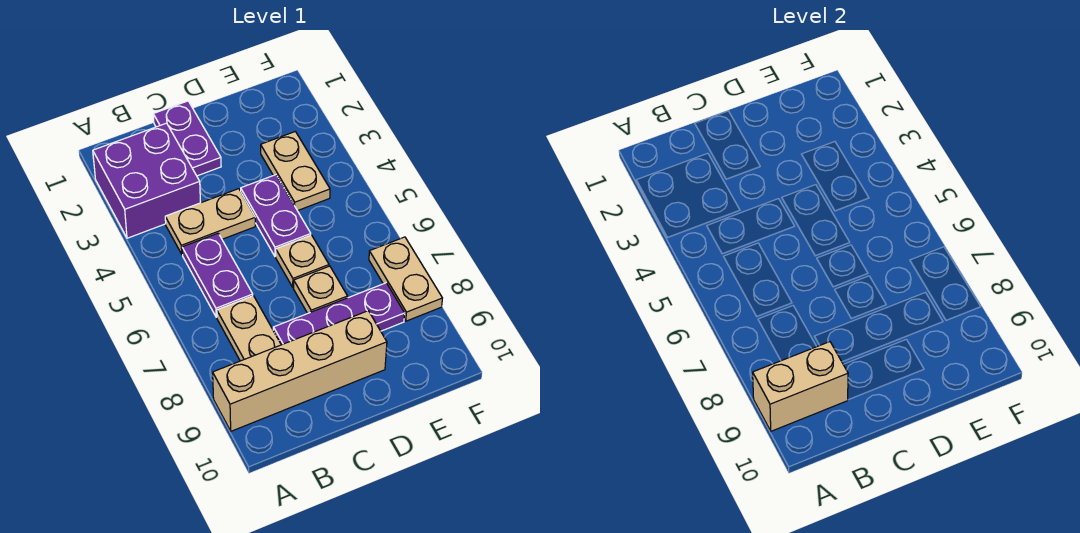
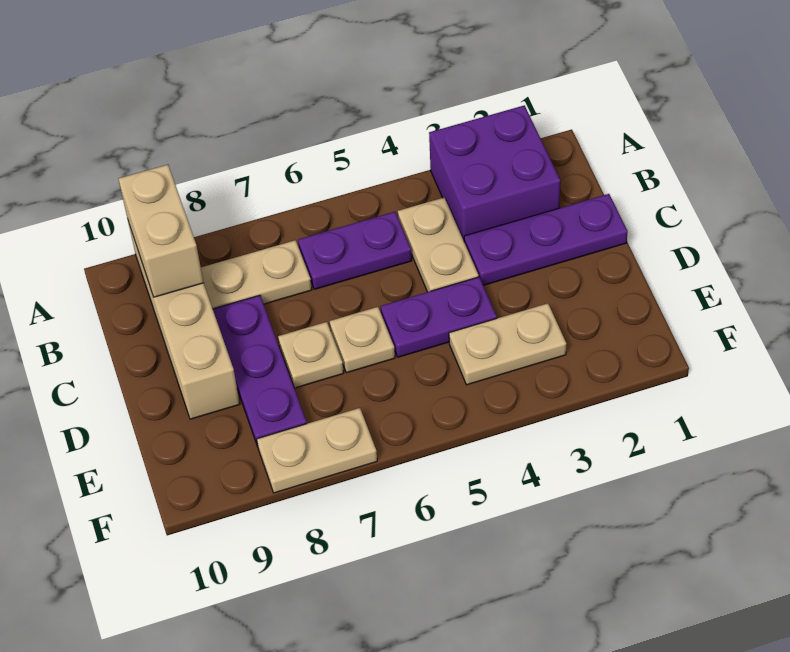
purple 1x2 plate [153,101,221,176] -> purple 1x3 plate [464,194,628,285]

